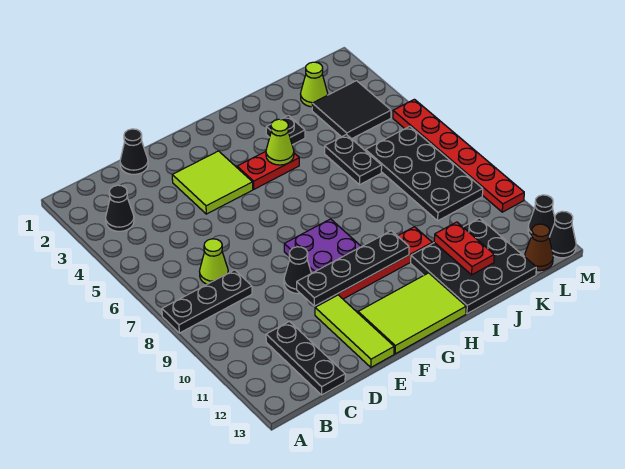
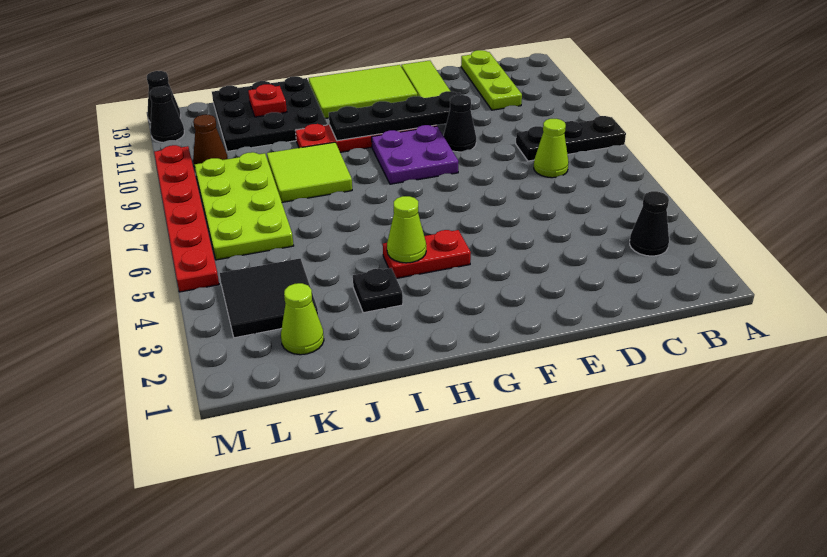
black 1x3 plate [266,322,345,395] -> lime 1x3 plate [461,50,522,110]
black 1x1 cone [120,129,148,174] -> none
lime 2x2 tile [172,151,253,214] -> lime 2x2 tile moved to [267,142,352,202]
black 1x2 plate [325,134,382,185] -> none
red 1x2 plate [434,222,494,275] -> red 1x1 plate [248,84,287,117]
black 2x4 plate [365,126,483,221] -> lime 2x4 plate [195,152,294,260]
brown 1x1 cone [525,224,553,271] -> brown 1x1 cone moved to [193,115,228,167]

